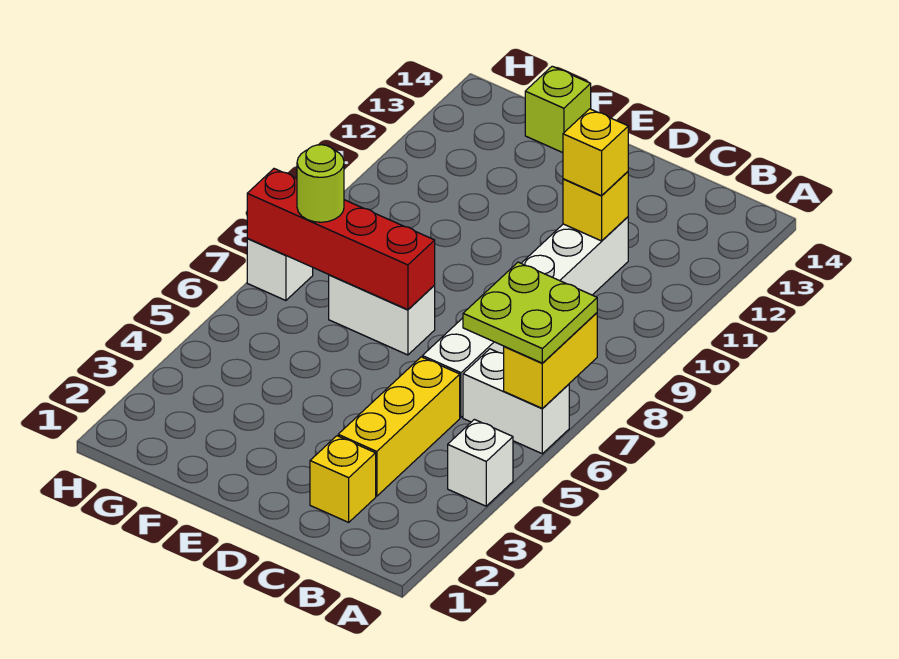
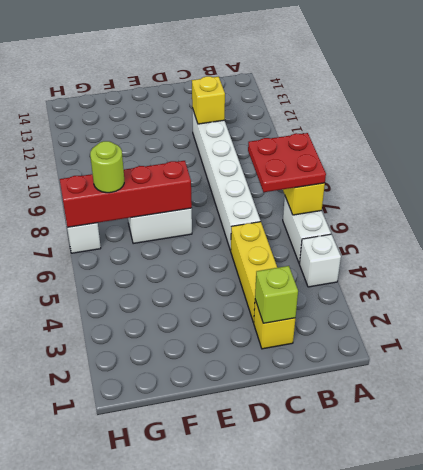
white 1x2 brick [463,349,569,454] -> white 1x2 brick turned to [283,197,331,264]
lime 2x2 plate [463,262,597,363] -> red 2x2 plate [248,133,326,192]
yellow 1x1 brick [563,109,628,196] -> none
lime 1x1 brick [525,66,591,153] -> lime 1x1 brick moved to [255,266,298,323]

